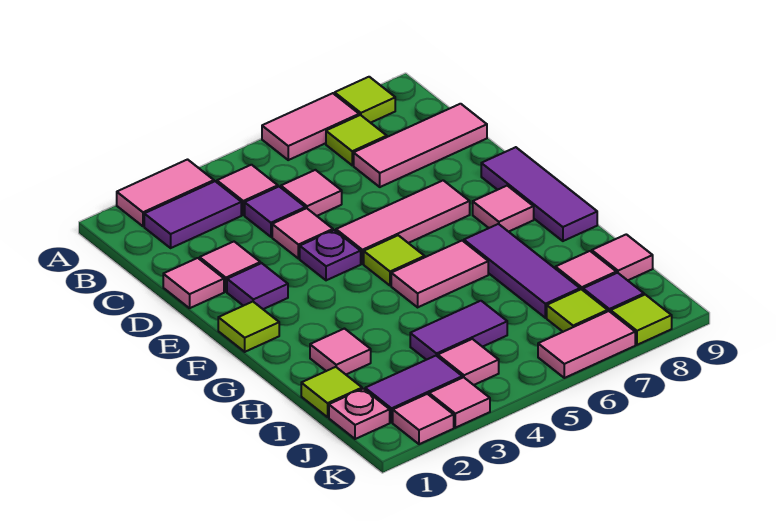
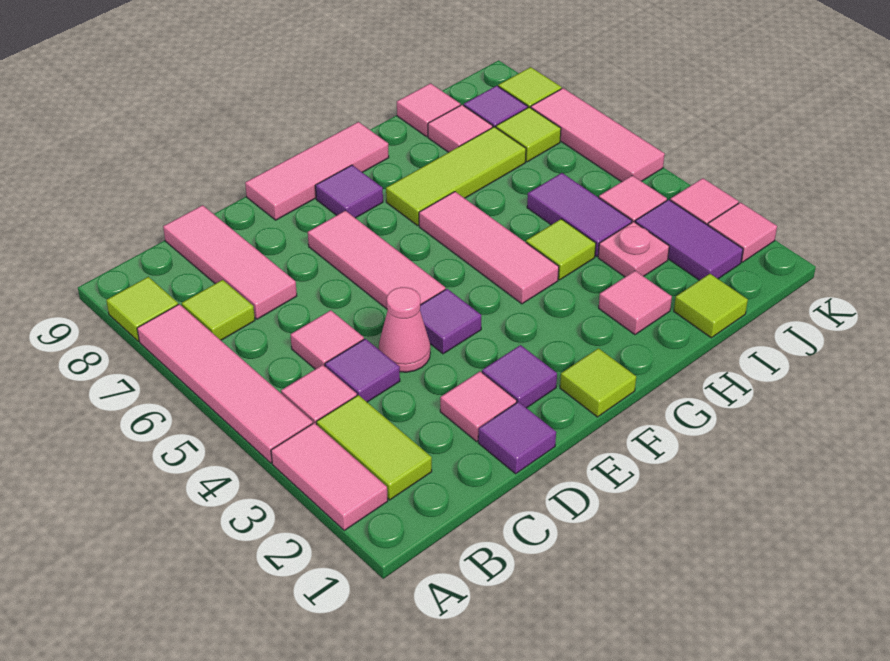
pink 1x2 tile [262,93,359,160] -> pink 1x4 tile [137,304,313,463]
purple 1x2 tile [144,181,241,248] -> lime 1x2 tile [317,395,432,500]
pink 1x1 tile [163,258,224,308] -> purple 1x1 tile [478,402,556,474]
pink 1x1 tile [272,208,333,259] -> pink 1x1 cone [379,287,430,372]
purple 1x1 plate [300,230,361,280] -> purple 1x1 tile [420,289,481,354]
purple 1x3 tile [481,147,597,241] -> pink 1x3 tile [245,122,389,220]
lime 1x1 tile [364,235,425,286] -> lime 1x1 tile moved to [526,219,596,280]
pink 1x1 tile [473,186,534,232] -> purple 1x1 tile [315,165,383,218]
pink 1x2 tile [391,241,488,307] -> pink 1x3 tile [419,192,559,304]
purple 1x3 tile [464,224,580,318] -> lime 1x3 tile [386,127,526,226]
pink 1x1 plate [329,389,390,439] -> pink 1x1 plate moved to [598,222,669,277]
pink 1x2 tile [538,311,635,378] -> pink 1x3 tile [531,88,665,182]

